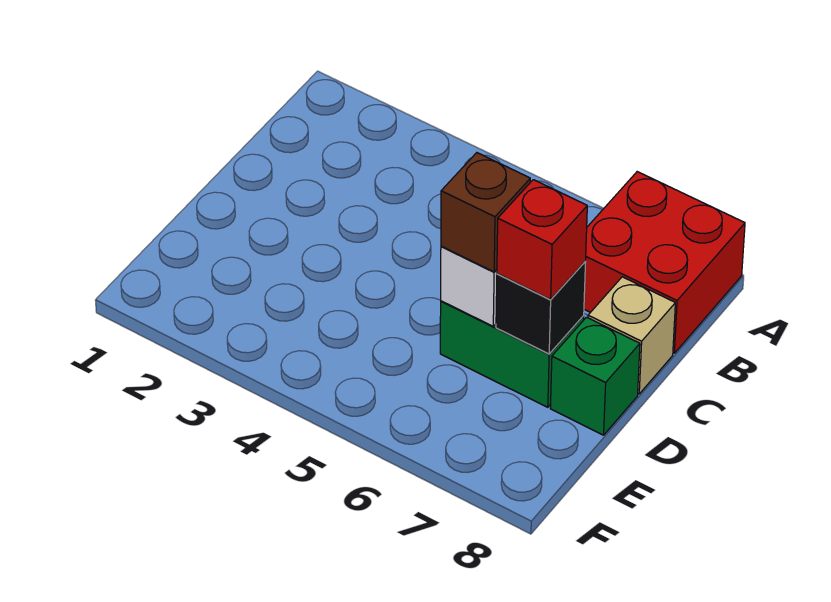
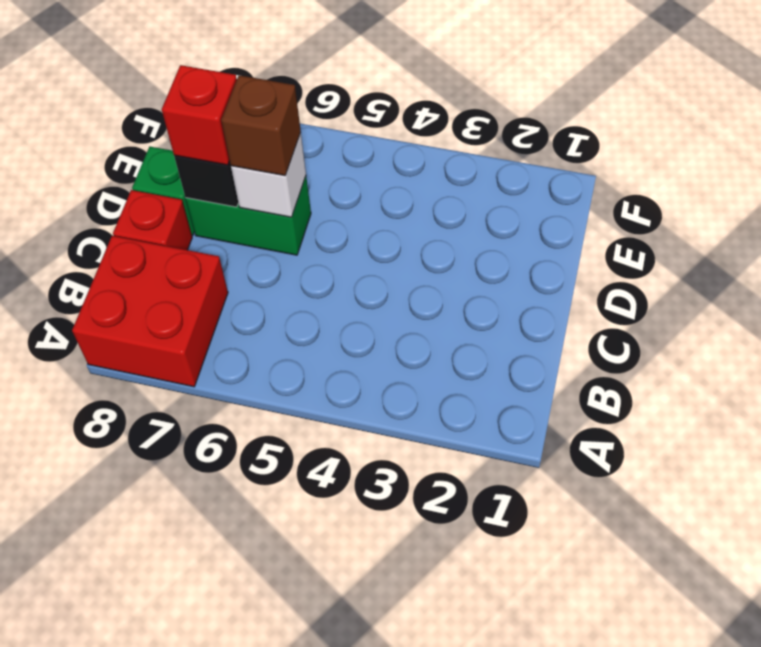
tan 1x1 brick [588,277,675,394] -> red 1x1 brick [113,190,192,250]

